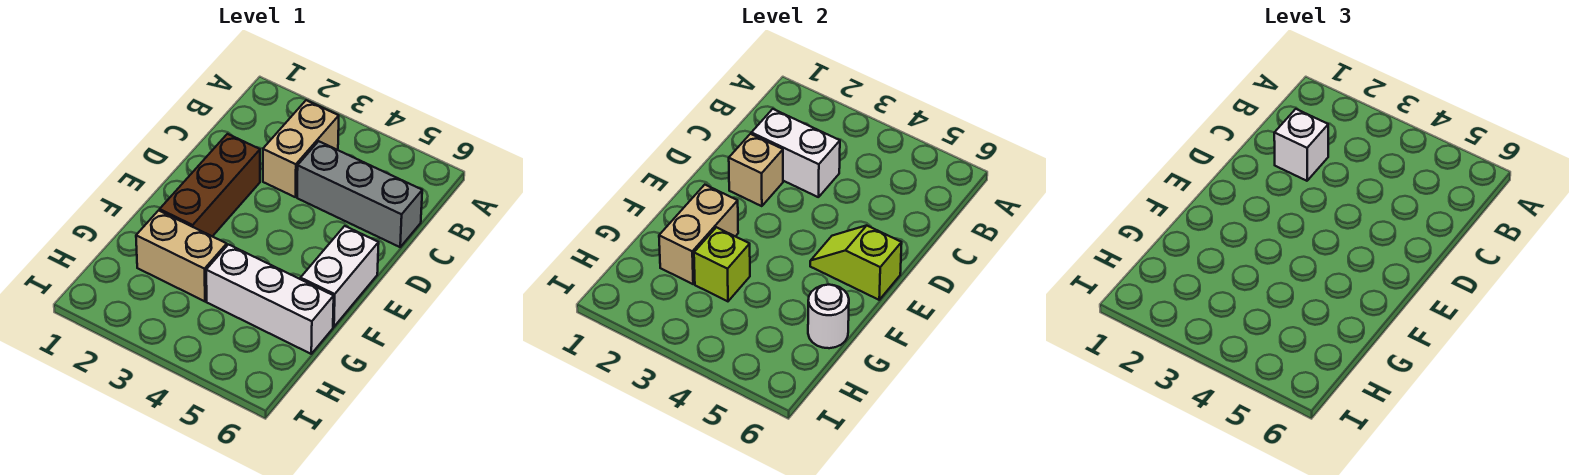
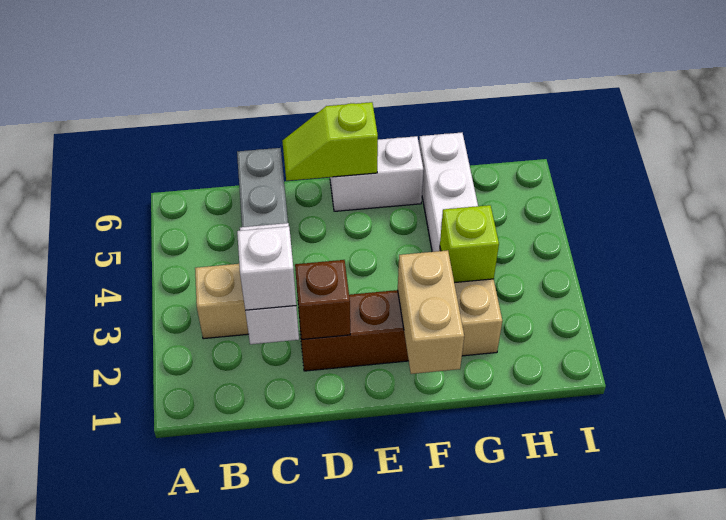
tan 1x1 brick [729,134,783,206] -> brown 1x1 brick [295,260,350,339]
lime 1x2 slope [810,226,902,300] -> lime 1x2 slope turned to [282,102,378,181]
tan 1x2 brick [659,185,738,284] -> tan 1x2 brick turned to [398,250,464,374]
white 1x1 round brick [808,285,849,348] -> none

